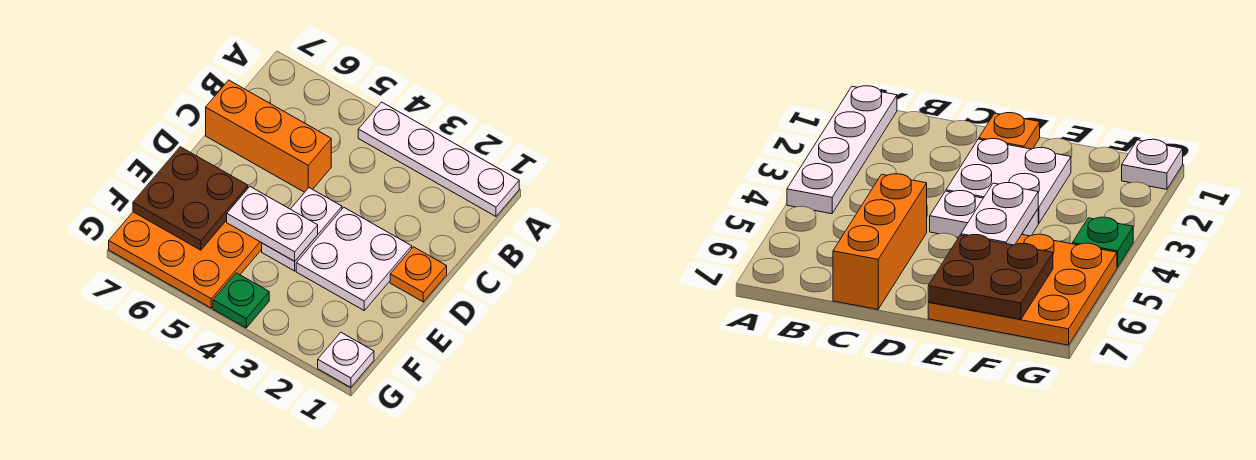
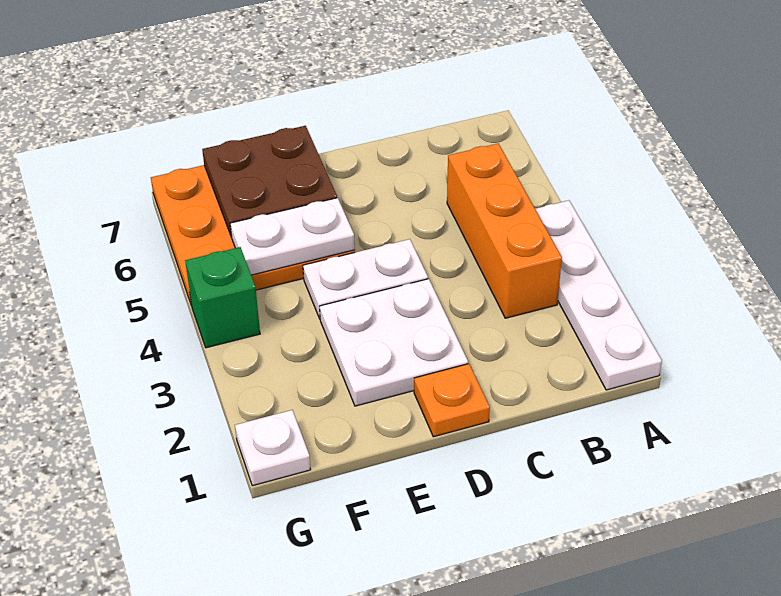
orange 1x3 brick [206,80,331,192] -> orange 1x3 brick moved to [447,143,562,318]
white 1x2 plate [227,187,318,261] -> white 1x2 plate turned to [230,198,355,275]
green 1x1 plate [213,273,269,328] -> green 1x1 brick [185,247,260,348]

